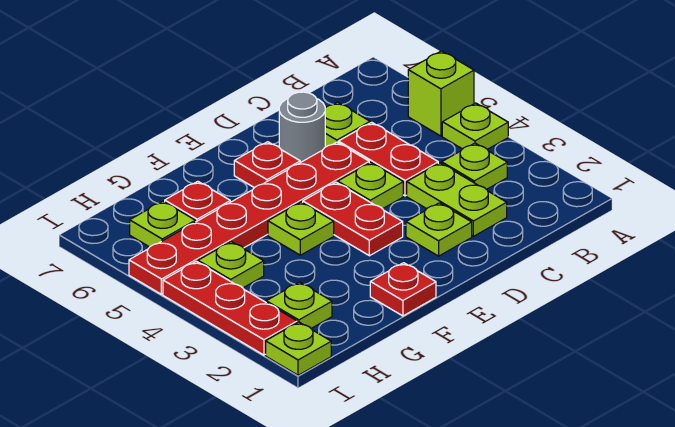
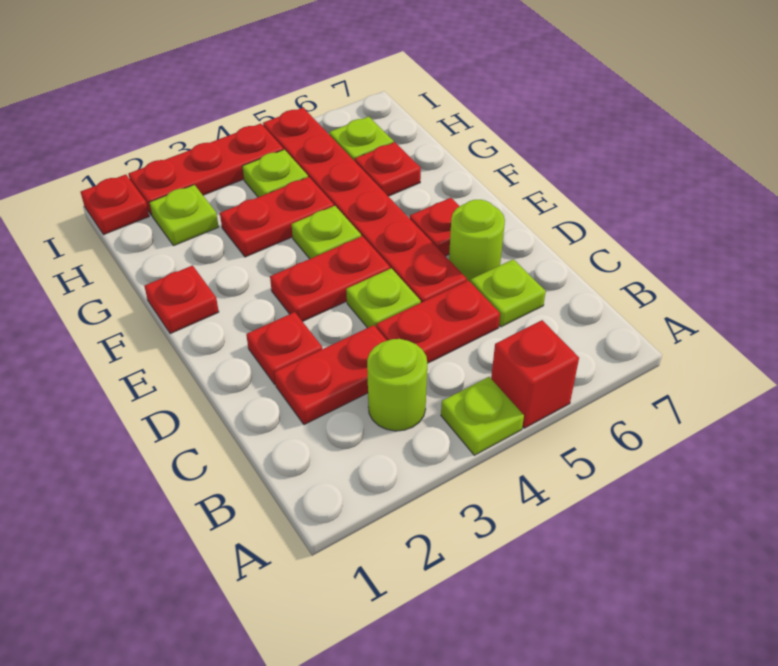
lime 1x1 brick [408,51,474,136] -> red 1x1 brick [491,320,579,428]
lime 1x1 plate [442,143,507,189] -> lime 1x1 round brick [367,339,427,431]
lime 1x2 plate [407,163,507,236] -> red 1x2 plate [274,325,387,425]
lime 1x1 plate [406,203,472,256] -> red 1x1 plate [246,312,322,384]
grey 1x1 round brick [279,92,325,162] -> lime 1x1 round brick [449,200,505,282]
none -> red 1x2 plate [220,177,334,257]
lime 1x1 plate [266,322,331,375] -> red 1x1 plate [81,175,149,235]

